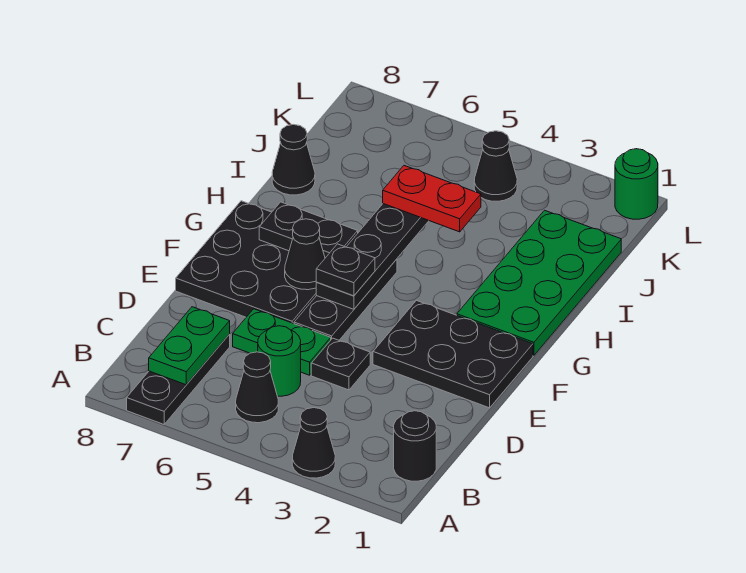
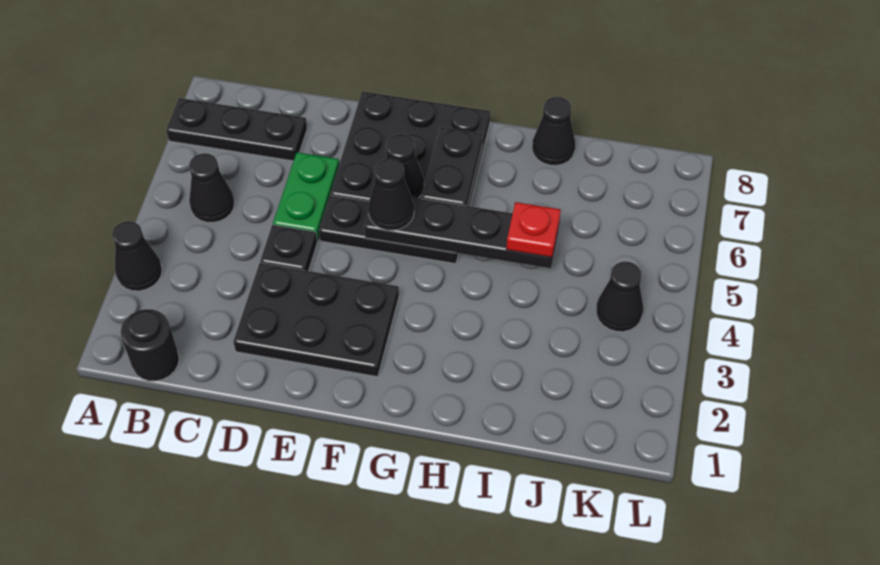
green 1x2 plate [149,307,230,385] -> none
green 1x1 round brick [258,326,301,396] -> none
black 2x3 plate [373,301,533,408] -> black 2x3 plate turned to [233,263,399,377]
black 1x1 plate [316,244,375,296] -> black 1x1 cone [368,159,414,230]
green 2x4 plate [457,210,621,355] -> none
red 1x2 plate [383,166,481,232] -> red 1x1 plate [506,202,561,257]
green 1x1 round brick [615,149,658,219] -> none

